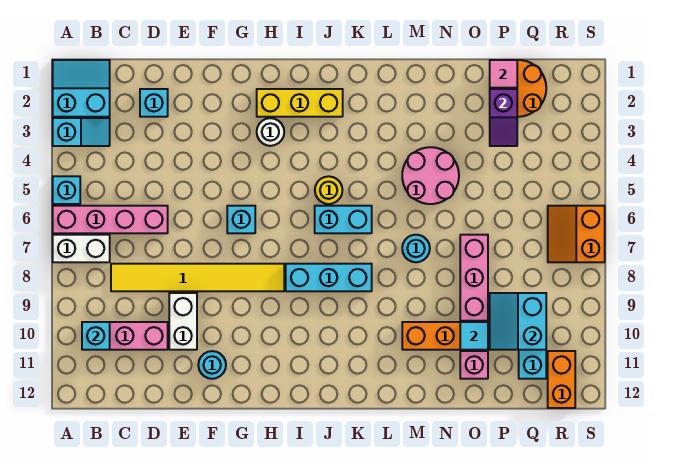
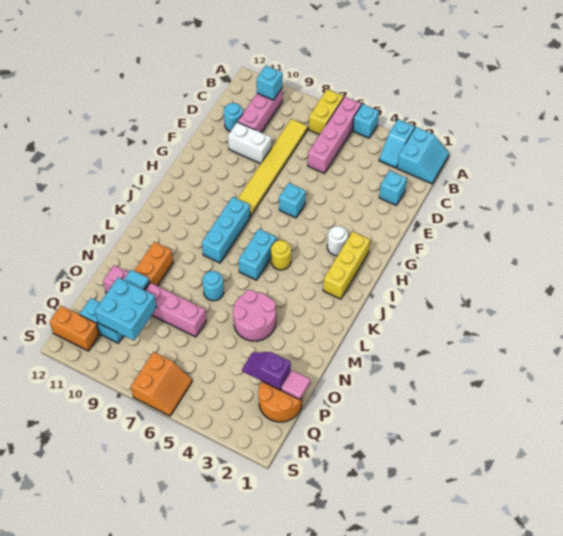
white 1x2 brick [53,235,110,262] -> yellow 1x2 brick [309,89,344,135]
cyan 1x1 round brick [198,351,226,379] -> cyan 1x1 round brick moved to [224,103,243,131]
cyan 2x2 slope [490,293,546,350] -> cyan 2x2 brick [95,278,157,341]
orange 2x2 slope [548,206,605,262] -> orange 2x2 slope turned to [131,352,192,416]

